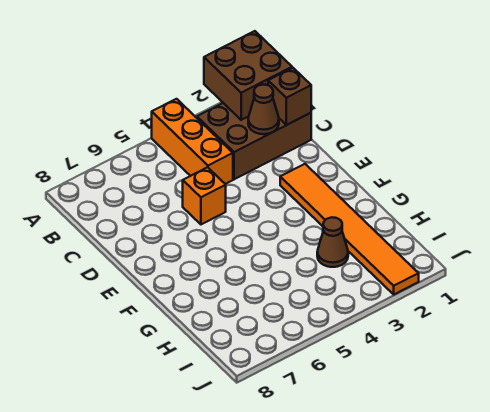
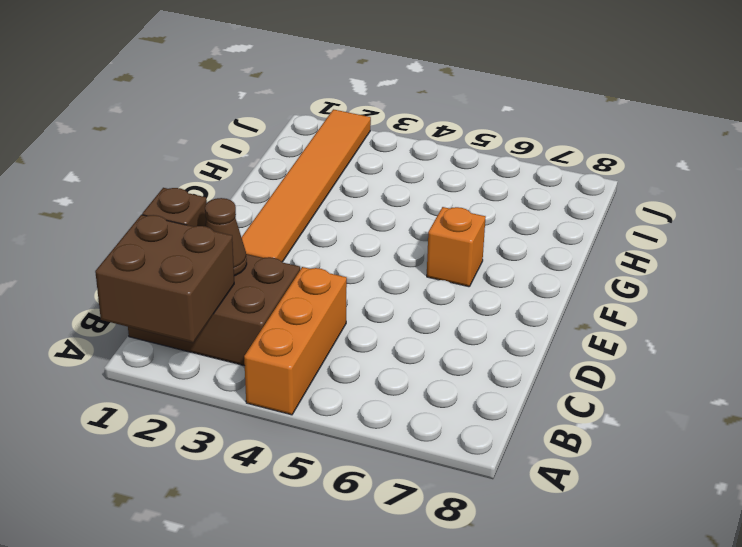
orange 1x1 brick [183,167,226,224] -> orange 1x1 brick moved to [427,207,486,287]
brown 1x1 cone [317,217,348,267] -> none

